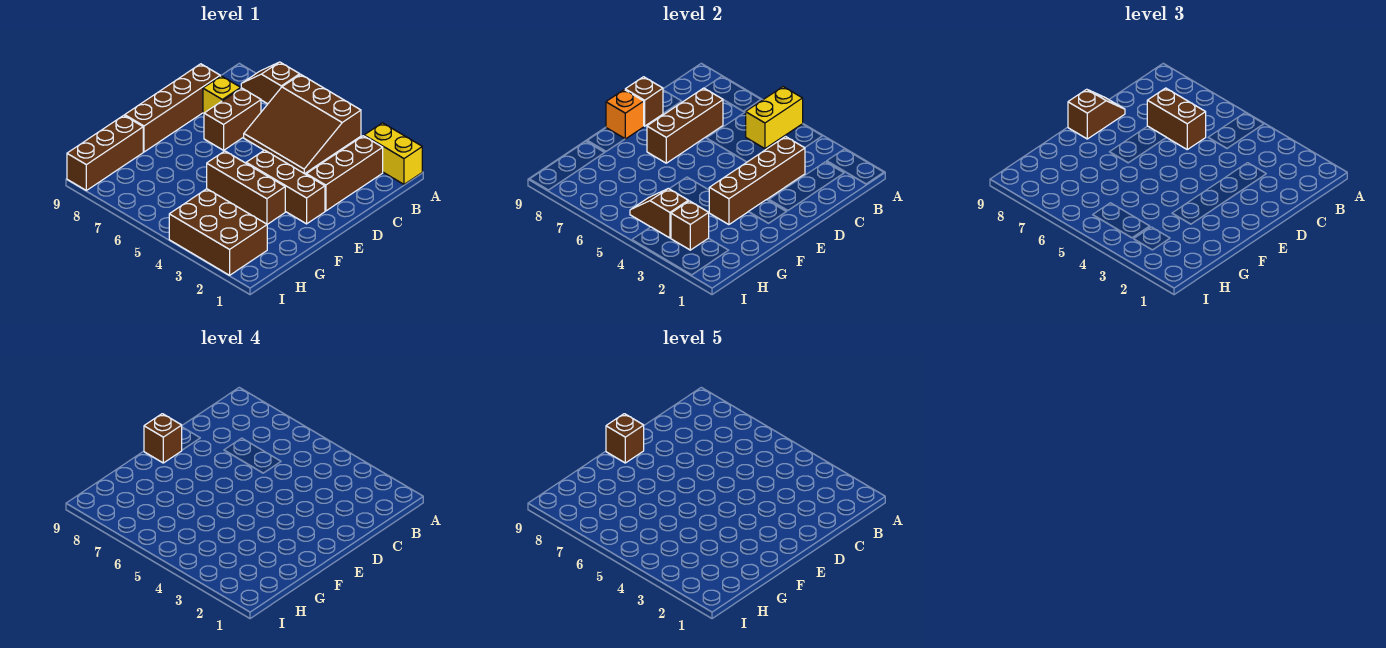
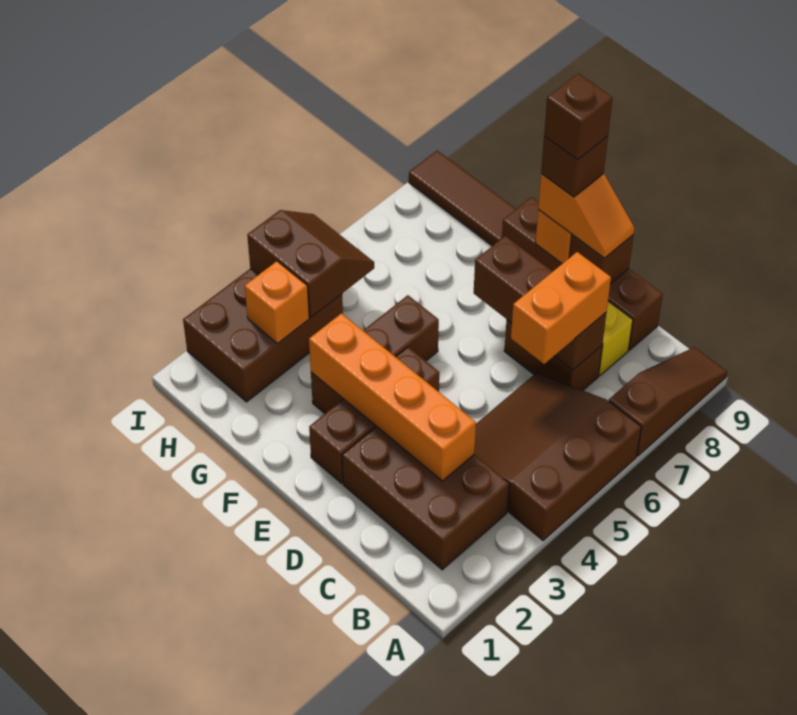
yellow 1x2 brick [364,123,422,184] -> none
yellow 1x2 brick [746,87,803,149] -> none
brown 1x2 slope [241,62,300,104] -> brown 1x3 slope [609,347,727,456]
brown 1x3 brick [306,136,383,211] -> brown 2x3 brick [342,426,509,570]
brown 1x4 brick [709,137,805,225] -> orange 1x4 brick [309,313,476,481]
brown 1x2 brick [1147,88,1206,149] -> orange 1x2 brick [511,252,611,364]
brown 1x2 slope [1068,89,1125,139] -> orange 1x2 slope [538,174,634,258]
brown 1x3 brick [67,115,143,190] -> brown 1x3 tile [409,151,516,246]
brown 1x1 brick [671,201,709,250] -> orange 1x1 brick [245,261,309,344]
brown 1x2 slope [630,189,688,238] -> brown 2x2 slope [247,210,374,317]

